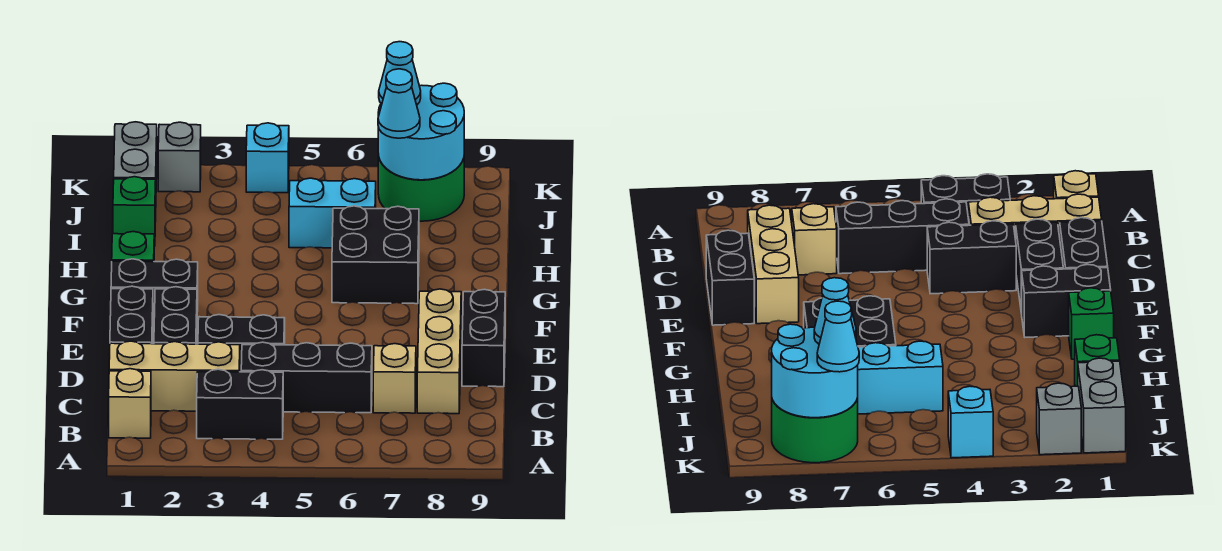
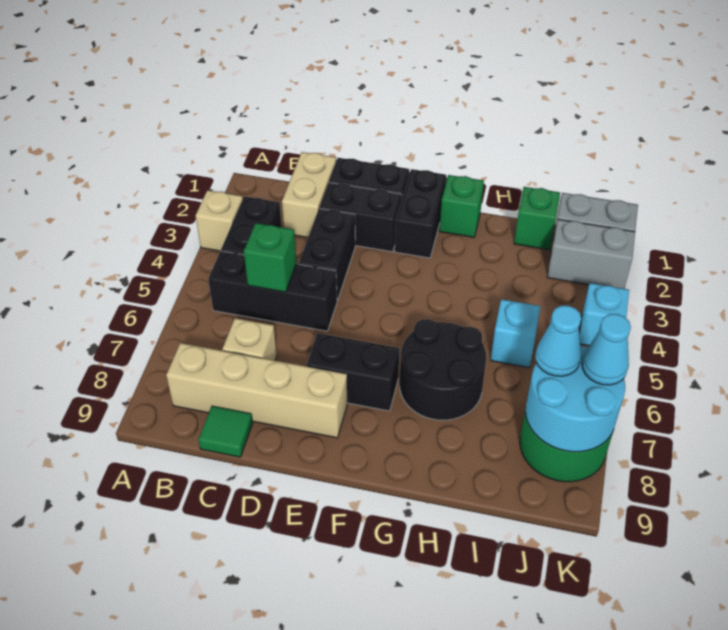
tan 1x1 brick [109,369,151,438] -> tan 1x1 brick moved to [196,190,243,251]
tan 1x3 brick [109,341,240,411] -> tan 1x2 brick [282,152,336,237]
black 1x3 brick [241,342,372,413] -> black 1x3 brick turned to [208,251,337,331]
none -> green 1x1 brick [244,223,296,292]
tan 1x3 brick [417,289,461,414] -> tan 1x4 brick [166,343,347,438]
none -> green 1x1 tile [198,406,253,457]
black 1x2 brick [462,289,505,387] -> black 1x2 brick moved to [307,333,399,411]
black 2x2 brick [332,206,419,304] -> black 2x2 round brick [400,319,486,420]
cyan 1x2 brick [289,178,376,248] -> cyan 1x1 brick [491,299,541,368]
grey 1x1 brick [158,122,201,192] -> grey 1x2 brick [547,219,635,289]

